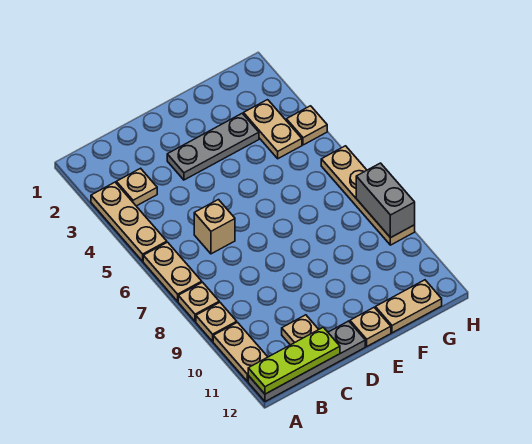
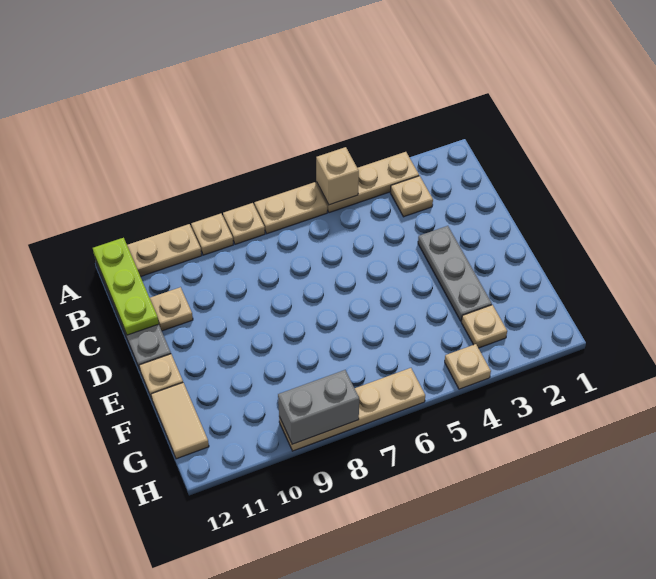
tan 1x1 brick [194,200,235,254] -> tan 1x1 brick moved to [316,147,359,205]
tan 1x2 plate [375,280,442,333] -> tan 1x2 tile [151,383,209,459]
tan 1x2 plate [244,100,302,159] -> tan 1x1 plate [461,305,507,348]

